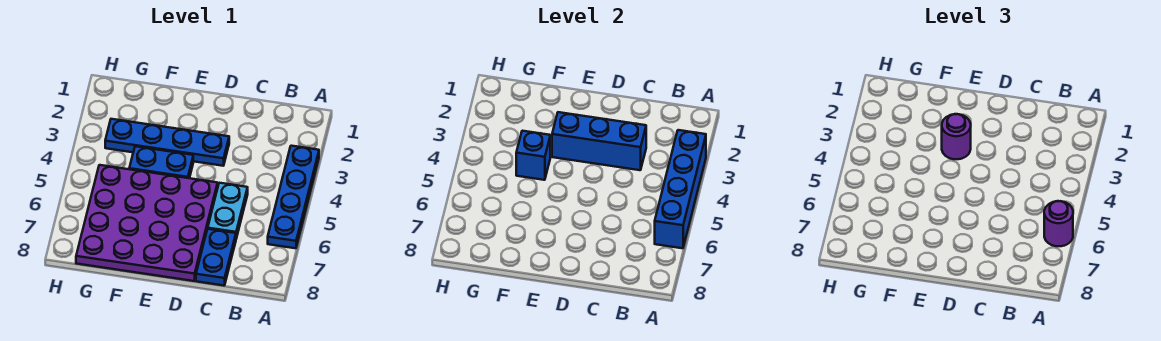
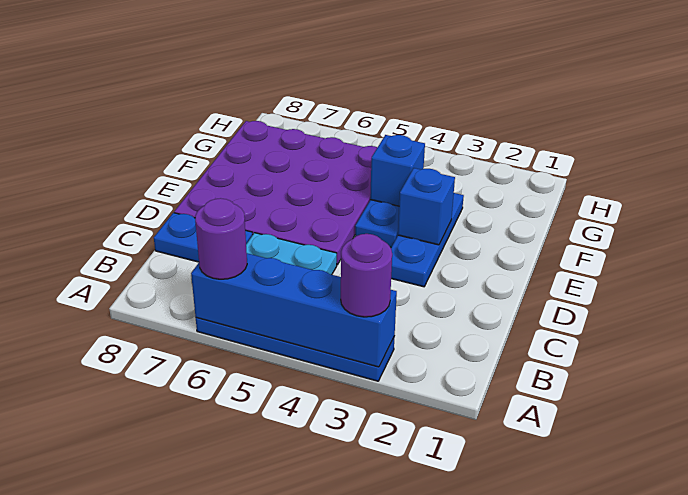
blue 1x3 brick [552,112,646,170] -> blue 1x1 brick [398,168,455,245]
blue 1x4 plate [105,119,229,166] -> blue 1x3 plate [391,193,464,287]
purple 1x1 round brick [942,114,971,159] -> purple 1x1 round brick moved to [341,234,392,317]

